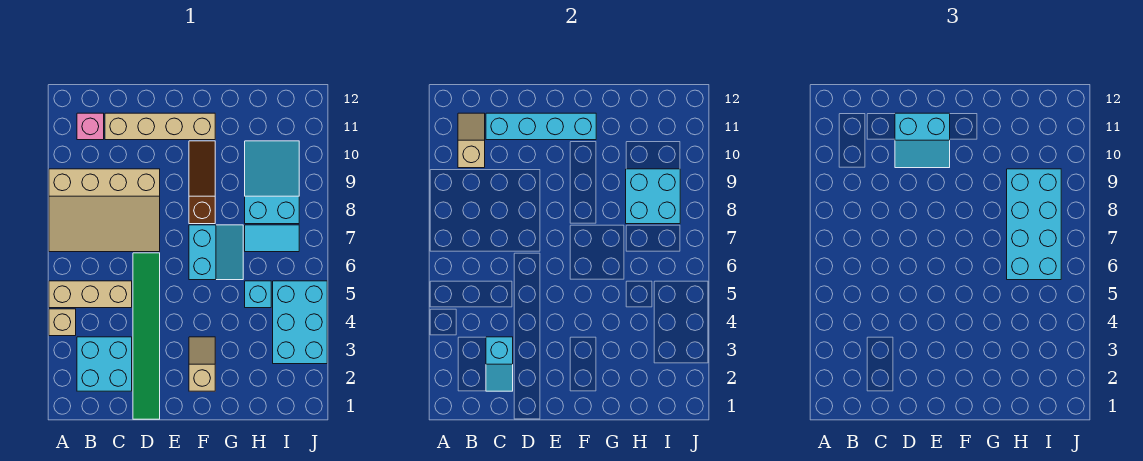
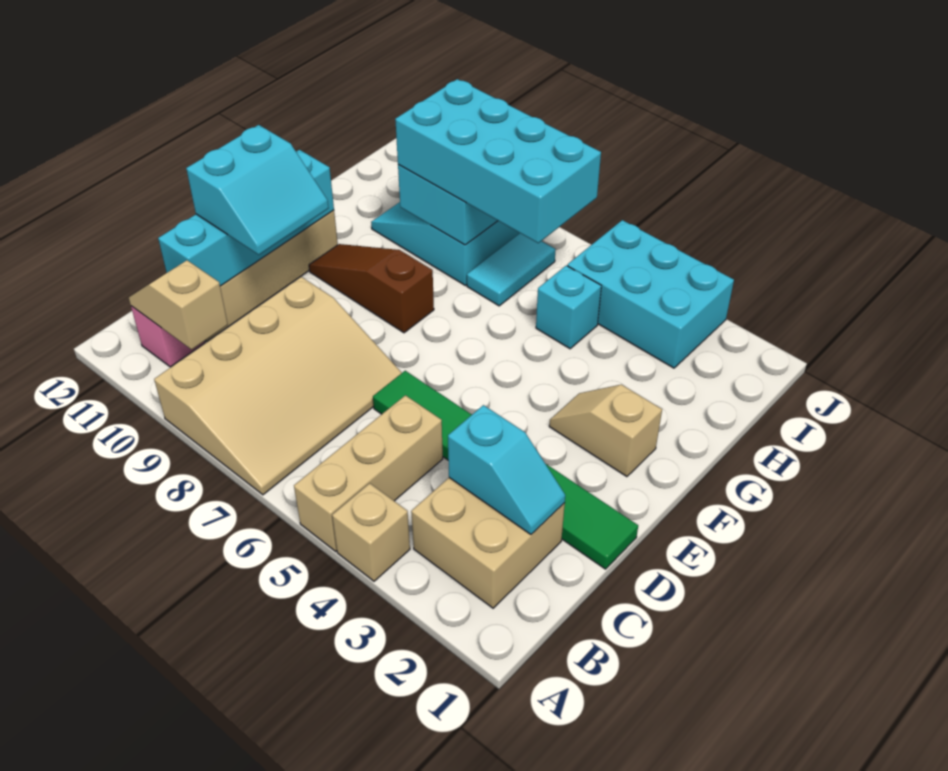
cyan 2x2 brick [77,337,132,391] -> tan 2x2 brick [411,478,565,608]
cyan 2x2 slope [189,225,243,280] -> none

